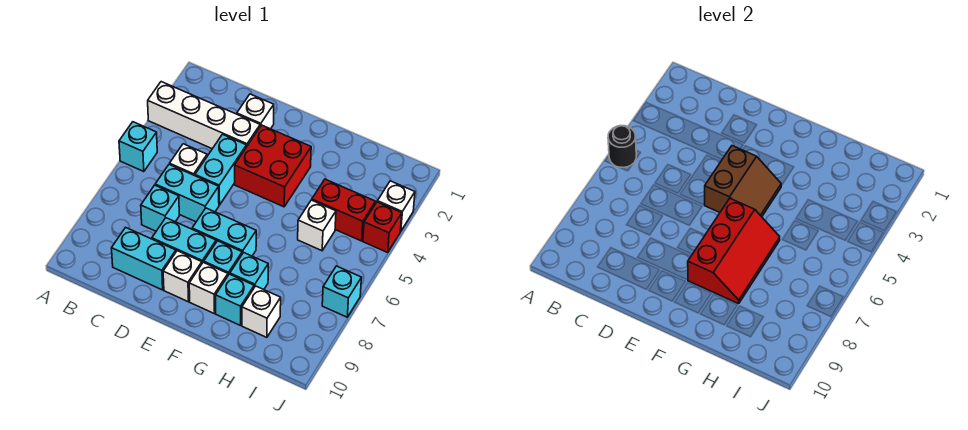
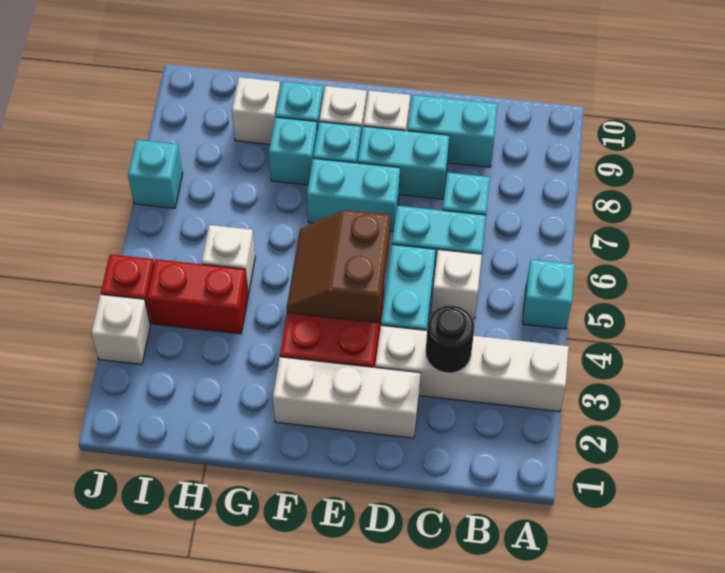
black 1x1 round brick [608,126,636,168] -> black 1x1 round brick moved to [426,305,474,373]
white 1x1 brick [237,94,274,129] -> white 1x3 brick [273,357,421,438]
red 2x3 slope [688,199,780,304] -> none

